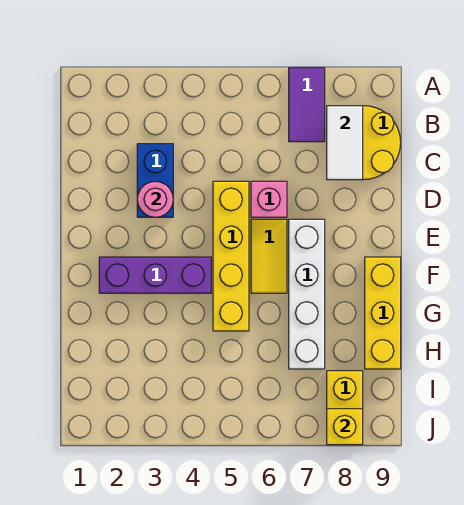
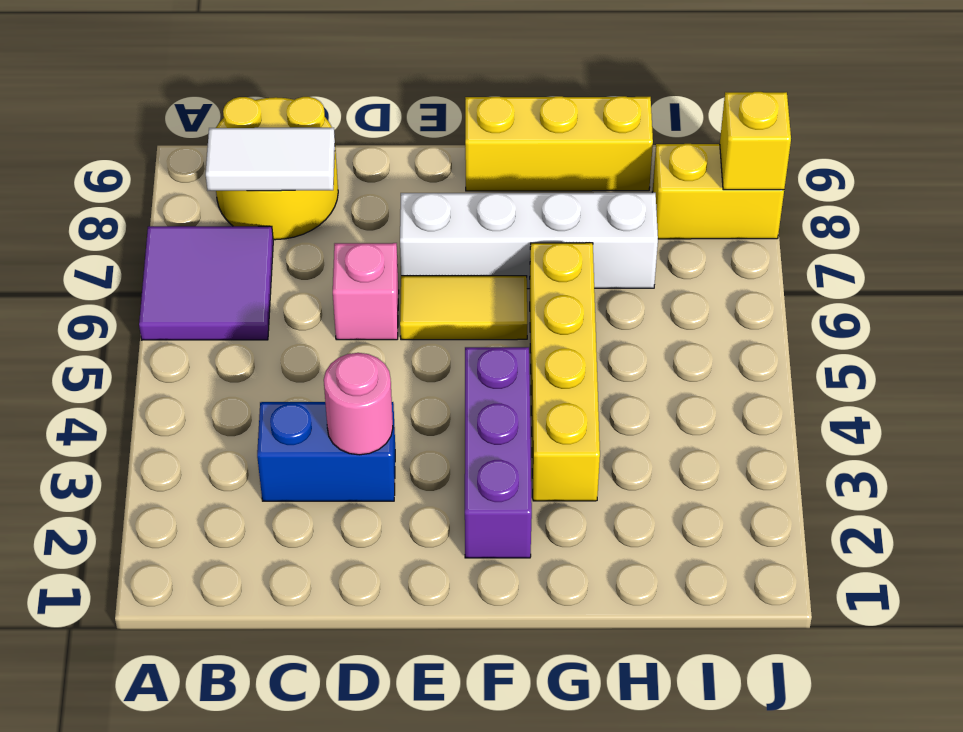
purple 1x2 tile [289,68,325,142] -> purple 2x2 tile [139,226,273,340]
yellow 1x4 brick [213,181,249,331] -> yellow 1x4 brick turned to [530,243,600,501]

